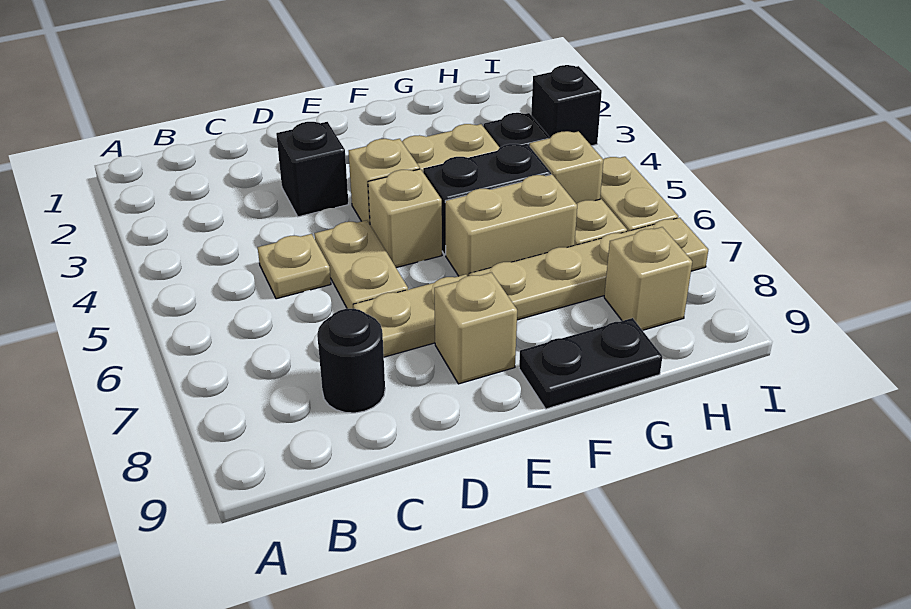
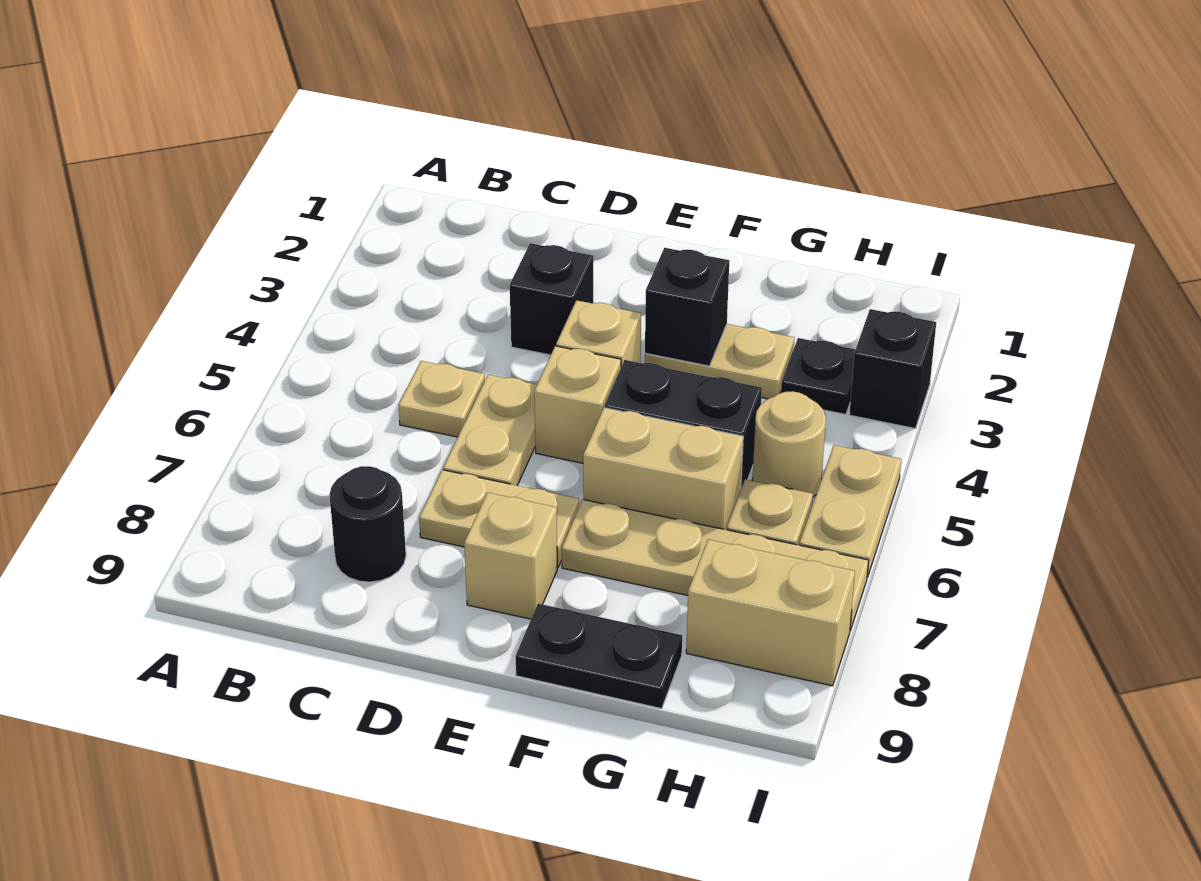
none -> black 1x1 brick [645,248,729,366]
tan 1x1 brick [530,131,603,204] -> tan 1x1 round brick [752,391,826,497]
tan 1x1 brick [604,227,692,330] -> tan 1x2 brick [686,540,855,686]

